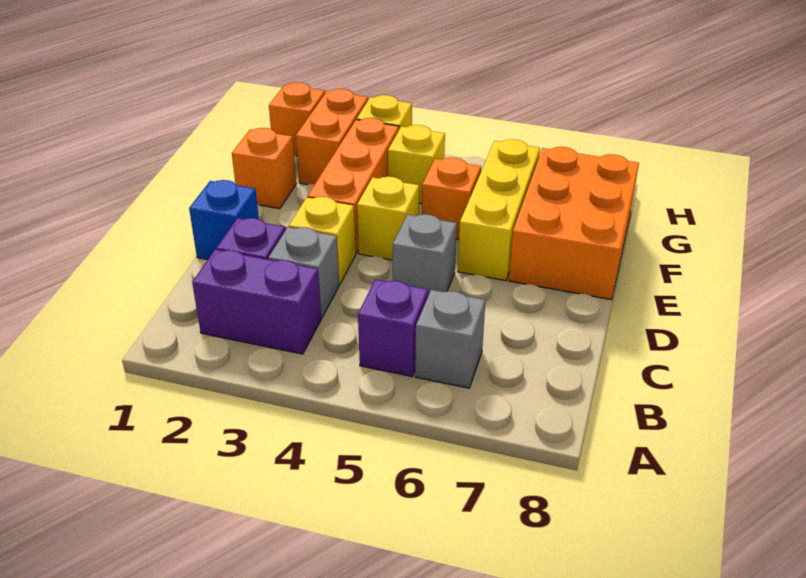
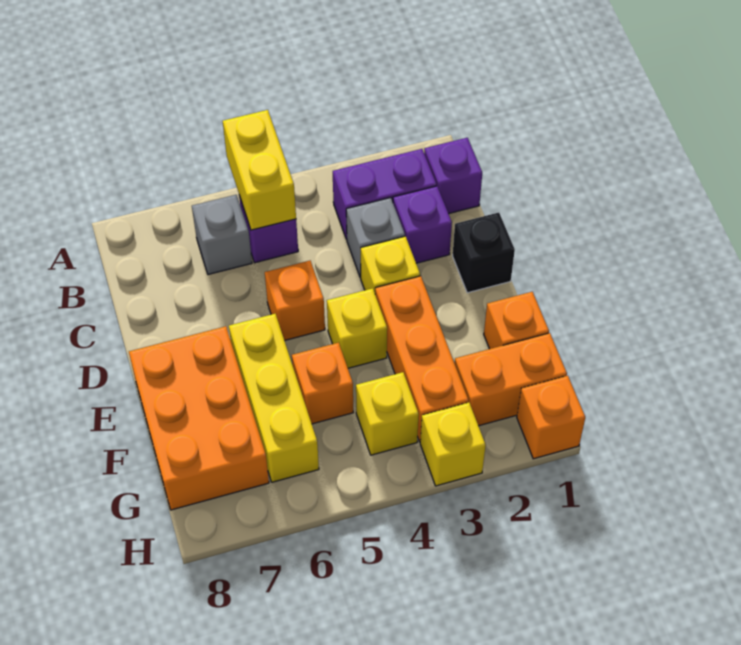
none -> yellow 1x2 brick [223,110,296,230]
none -> purple 1x1 brick [424,138,482,214]
blue 1x1 brick [189,180,259,260] -> black 1x1 brick [453,213,515,293]
grey 1x1 brick [393,214,457,295] -> orange 1x1 brick [265,261,325,341]
orange 1x2 brick [296,89,368,185] -> orange 1x2 brick turned to [455,333,567,426]

